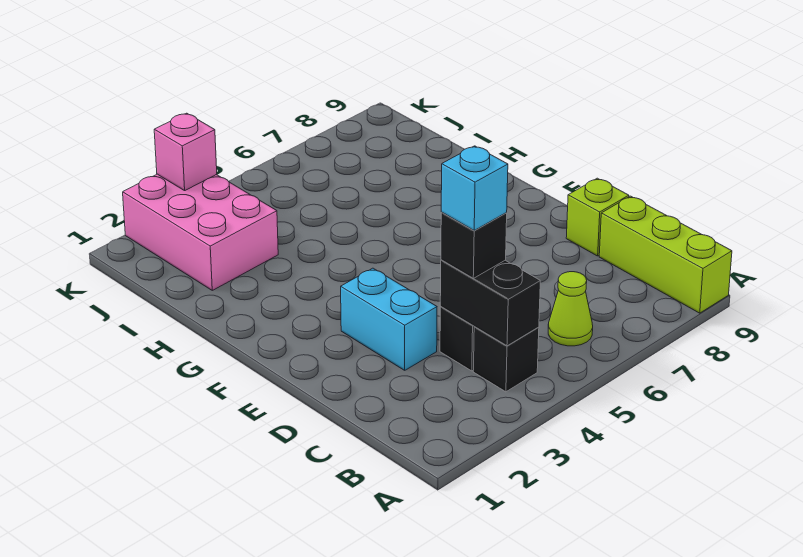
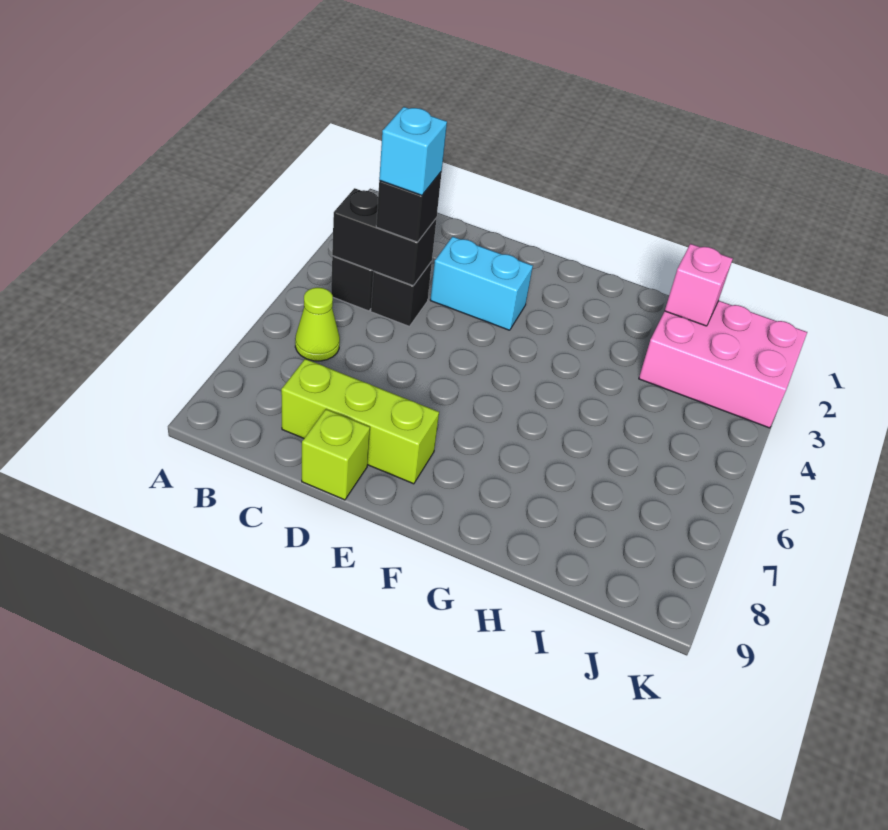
lime 1x3 brick [599,196,732,313] -> lime 1x3 brick moved to [281,359,439,484]
pink 1x1 brick [154,113,217,191] -> pink 1x1 brick moved to [665,244,733,326]

